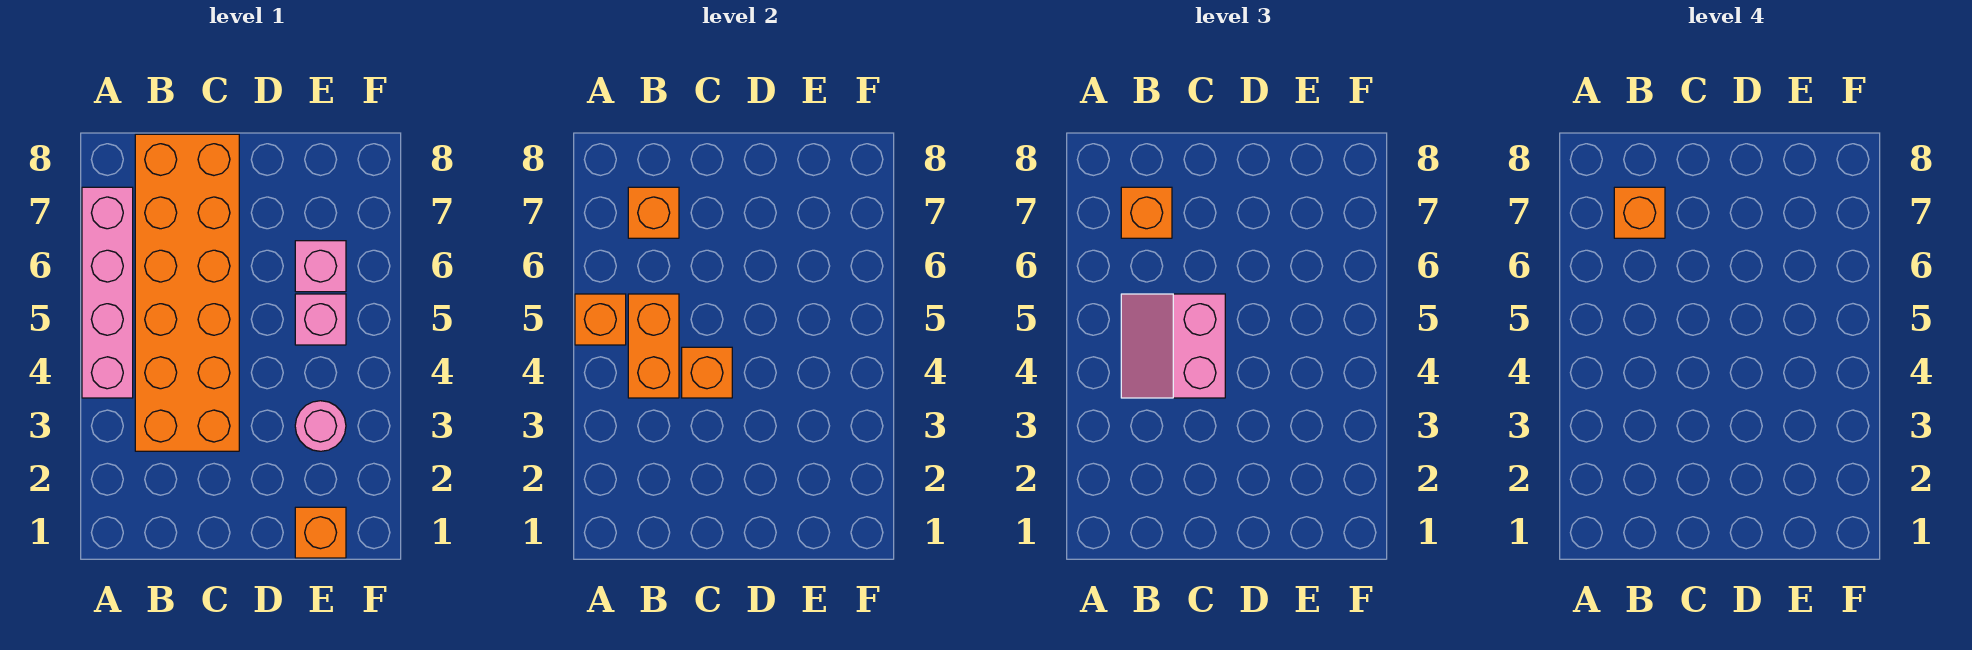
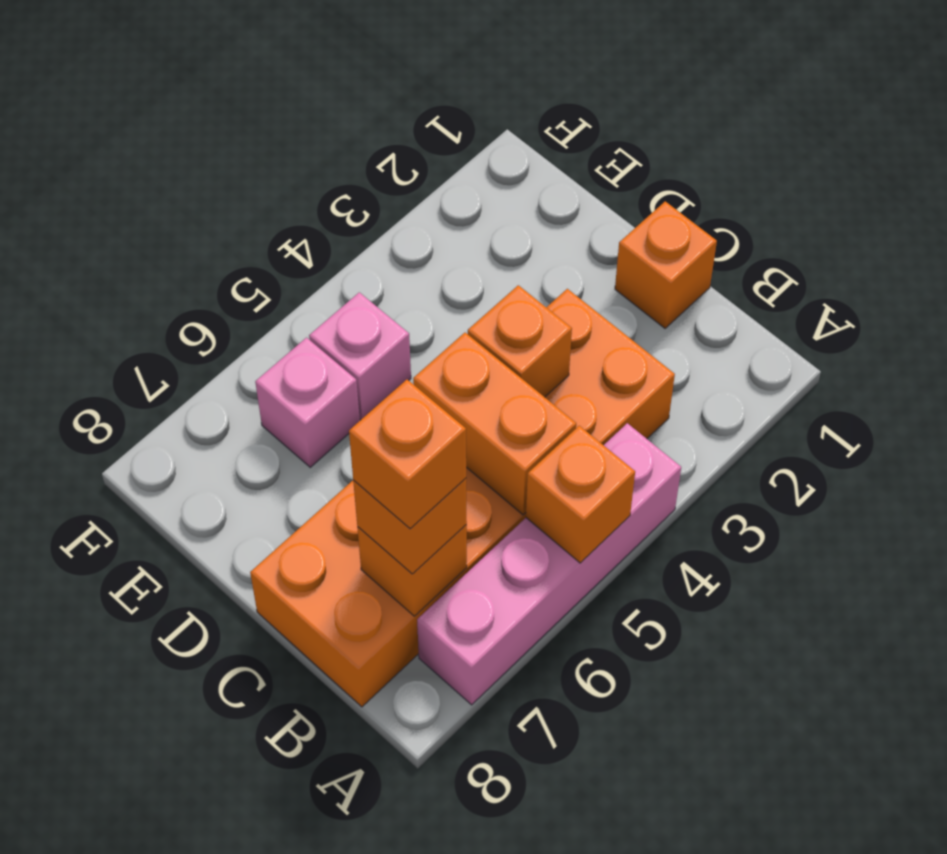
orange 1x2 brick [628,294,679,398] -> orange 1x2 brick turned to [413,333,576,515]
pink 2x2 slope [1121,294,1225,398] -> none
orange 1x1 brick [295,507,346,558] -> orange 1x1 brick moved to [615,201,717,328]
pink 1x1 round brick [295,401,346,451] -> none

